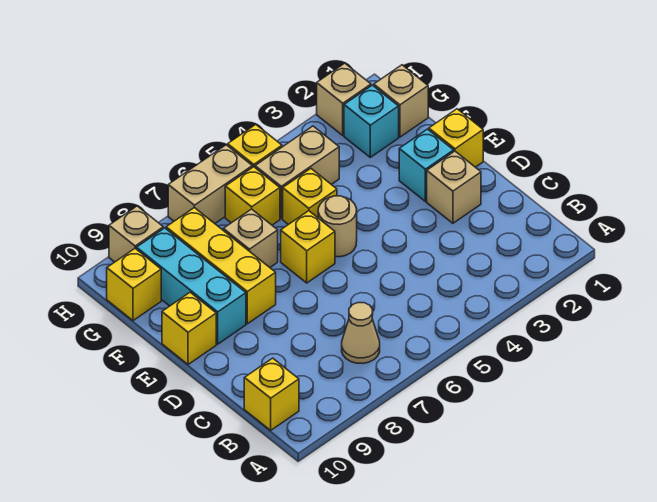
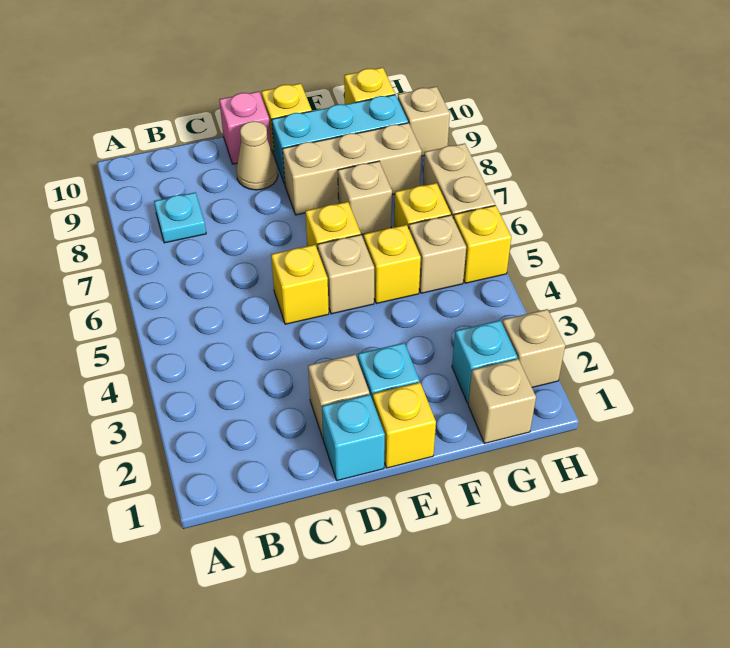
tan 1x1 cone [342,303,380,364] -> tan 1x1 cone moved to [236,121,278,190]
none -> cyan 1x1 plate [154,192,206,243]
yellow 1x1 brick [244,358,299,430] -> yellow 1x1 brick moved to [271,245,329,324]
none -> cyan 1x1 brick [322,394,385,481]
none -> pink 1x1 brick [219,92,272,164]
tan 1x1 round brick [318,196,357,257] -> tan 1x1 brick [318,235,374,314]
yellow 1x3 brick [166,208,276,324] -> tan 1x3 brick [283,123,422,215]
tan 1x2 brick [255,126,339,219] -> tan 1x1 brick [409,215,466,293]

